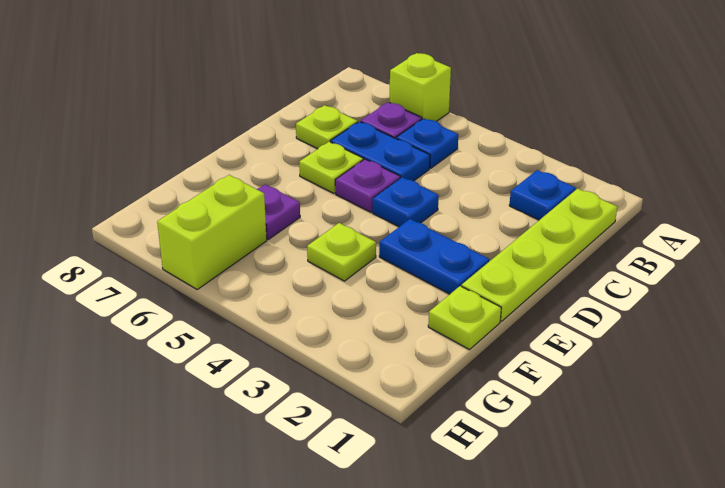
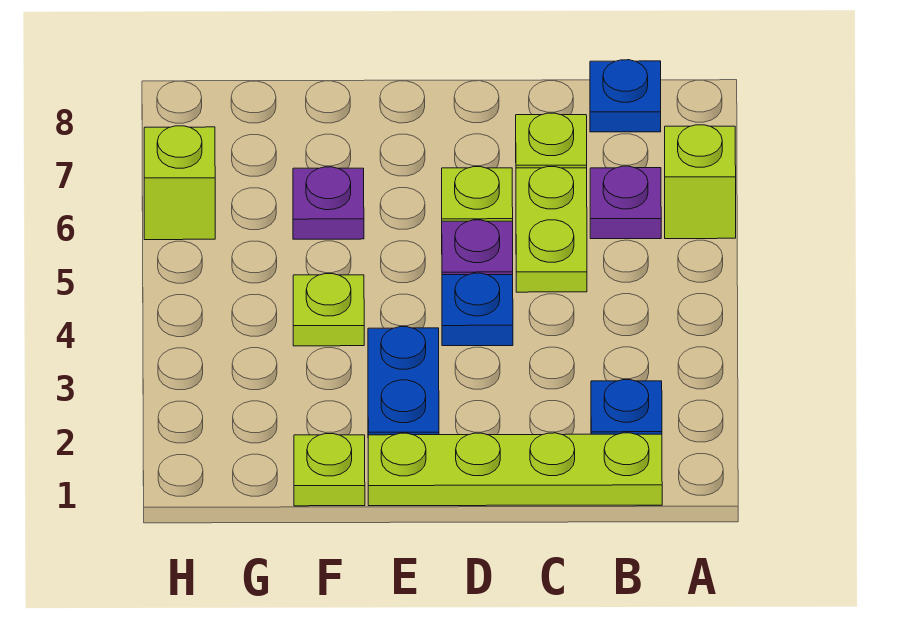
blue 1x1 plate [396,118,458,168] -> blue 1x1 plate moved to [590,60,661,132]
blue 1x2 plate [331,122,430,181] -> lime 1x2 plate [516,167,587,292]
lime 1x2 brick [157,175,267,289] -> lime 1x1 brick [144,126,215,240]

